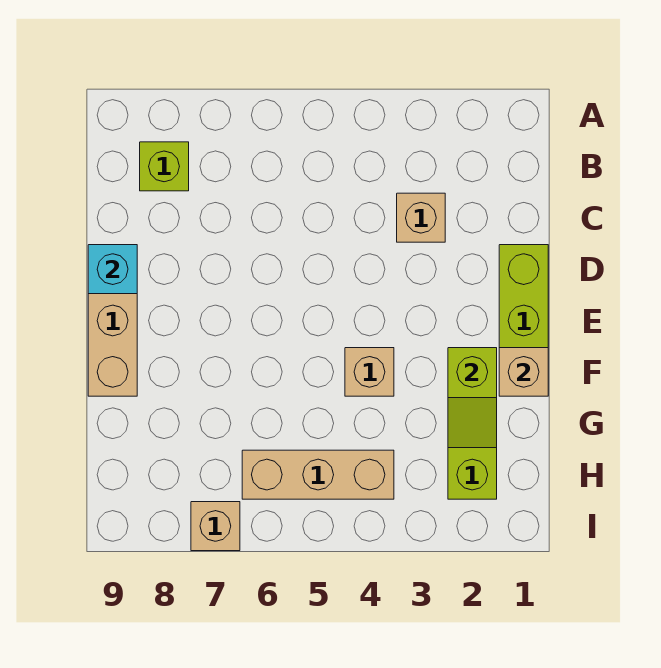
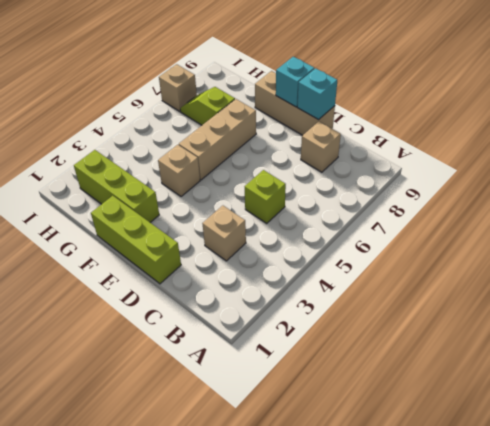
lime 1x1 brick [140,142,189,191] -> lime 1x1 brick moved to [245,170,286,223]
none -> cyan 1x1 brick [276,57,314,107]
tan 1x1 brick [499,348,548,396] -> tan 1x1 brick moved to [301,122,341,172]
lime 1x2 slope [448,348,497,448] -> lime 1x2 slope moved to [180,87,235,125]
tan 1x3 brick [242,450,394,499] -> tan 1x3 brick moved to [179,99,256,180]

